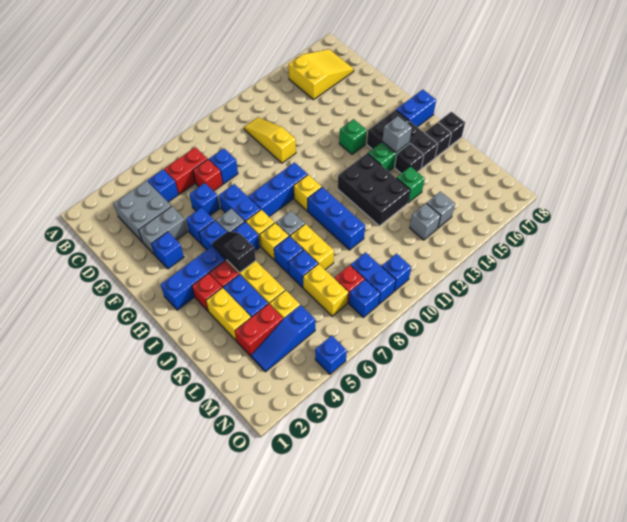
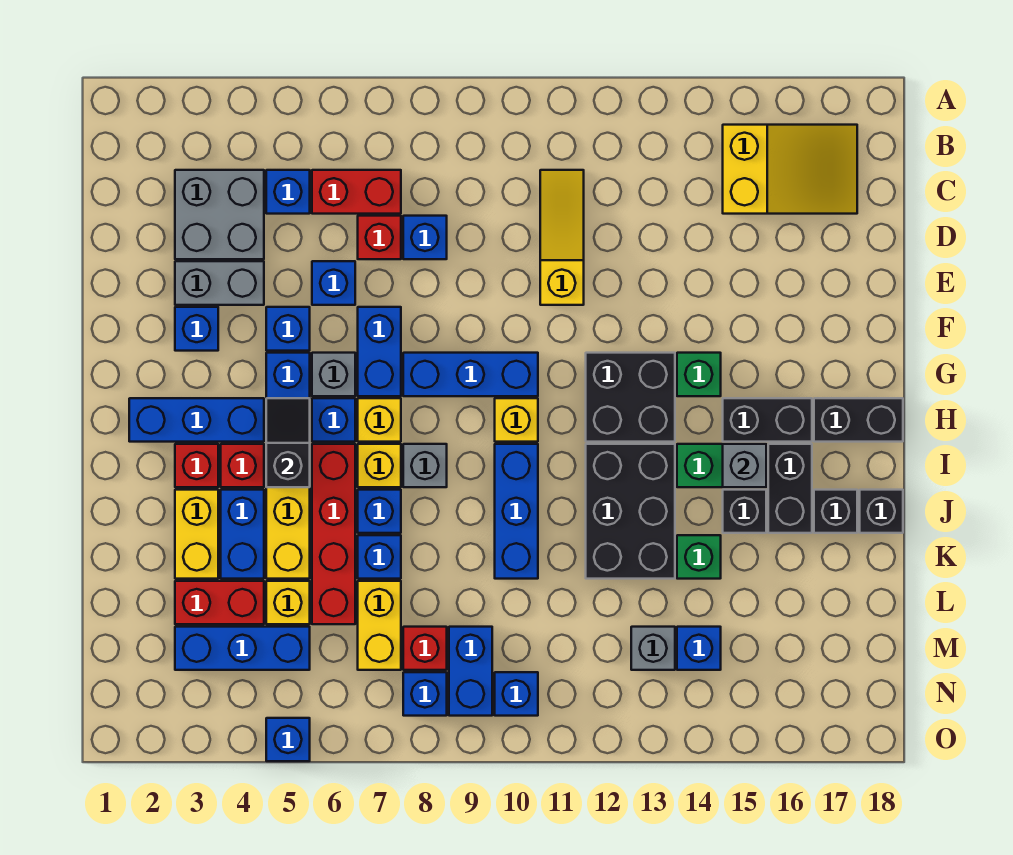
none -> black 2x2 brick [586,353,675,442]
blue 1x2 brick [396,90,436,127] -> black 1x2 brick [814,398,903,442]
none -> red 1x4 brick [312,444,355,624]
yellow 1x2 brick [290,224,334,270] -> none
blue 1x3 slope [251,305,315,372] -> blue 1x3 brick [175,627,310,670]
grey 1x1 brick [427,192,455,228] -> blue 1x1 brick [677,627,721,670]

